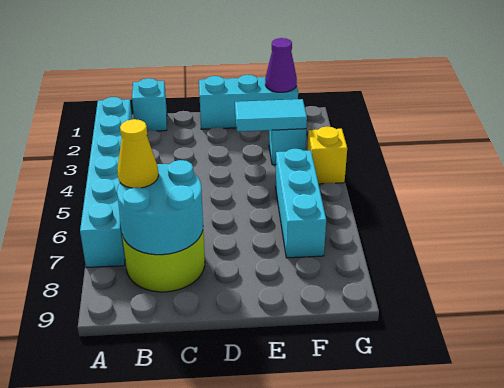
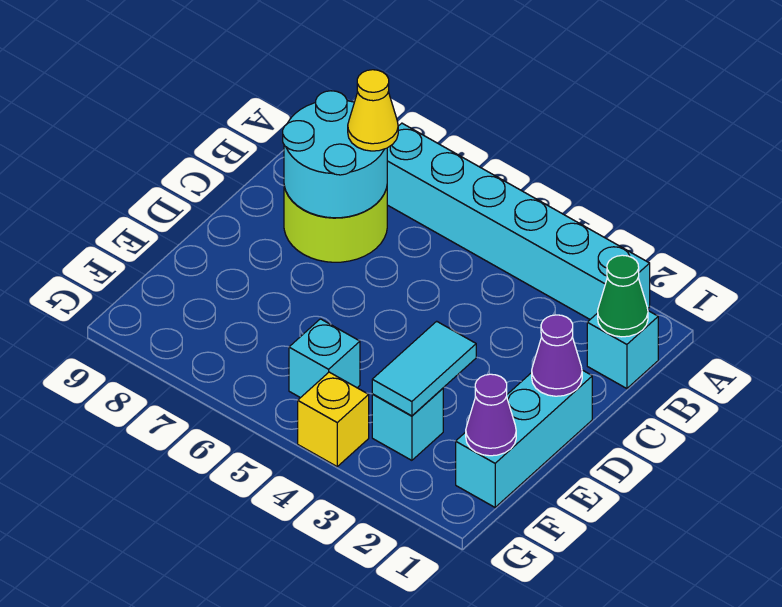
none -> green 1x1 cone [598,255,648,337]
none -> purple 1x1 cone [532,315,582,396]
cyan 1x3 brick [275,149,326,258] -> cyan 1x1 brick [289,319,360,398]

